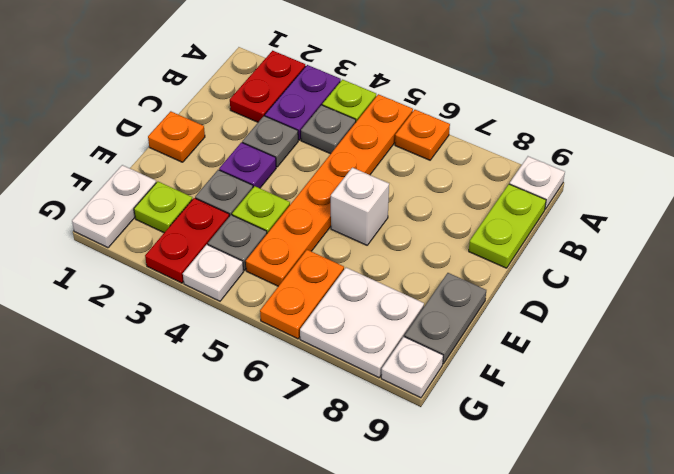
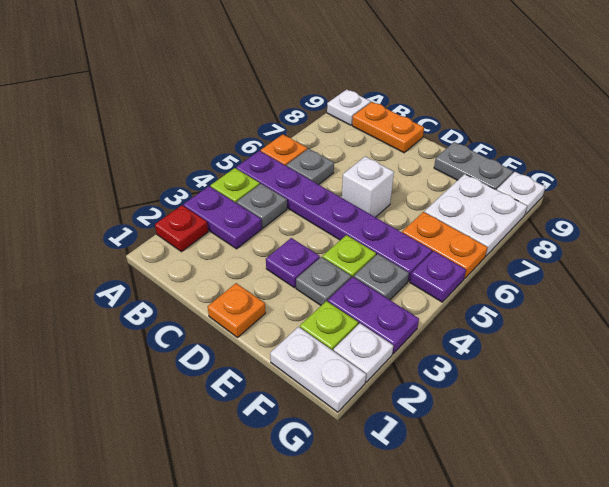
red 1x2 plate [230,51,306,122] -> red 1x1 plate [155,205,208,252]
orange 1x6 plate [246,94,413,286] -> purple 1x6 plate [236,151,432,282]
lime 1x2 plate [469,184,546,268] -> orange 1x2 plate [352,102,424,153]
grey 1x1 plate [242,116,298,167] -> grey 1x1 plate moved to [286,149,334,185]
red 1x2 plate [145,198,229,283] -> purple 1x2 plate [328,277,419,354]
white 1x1 plate [183,244,243,301] -> white 1x1 plate moved to [334,323,393,382]
none -> purple 1x1 plate [410,251,466,302]

